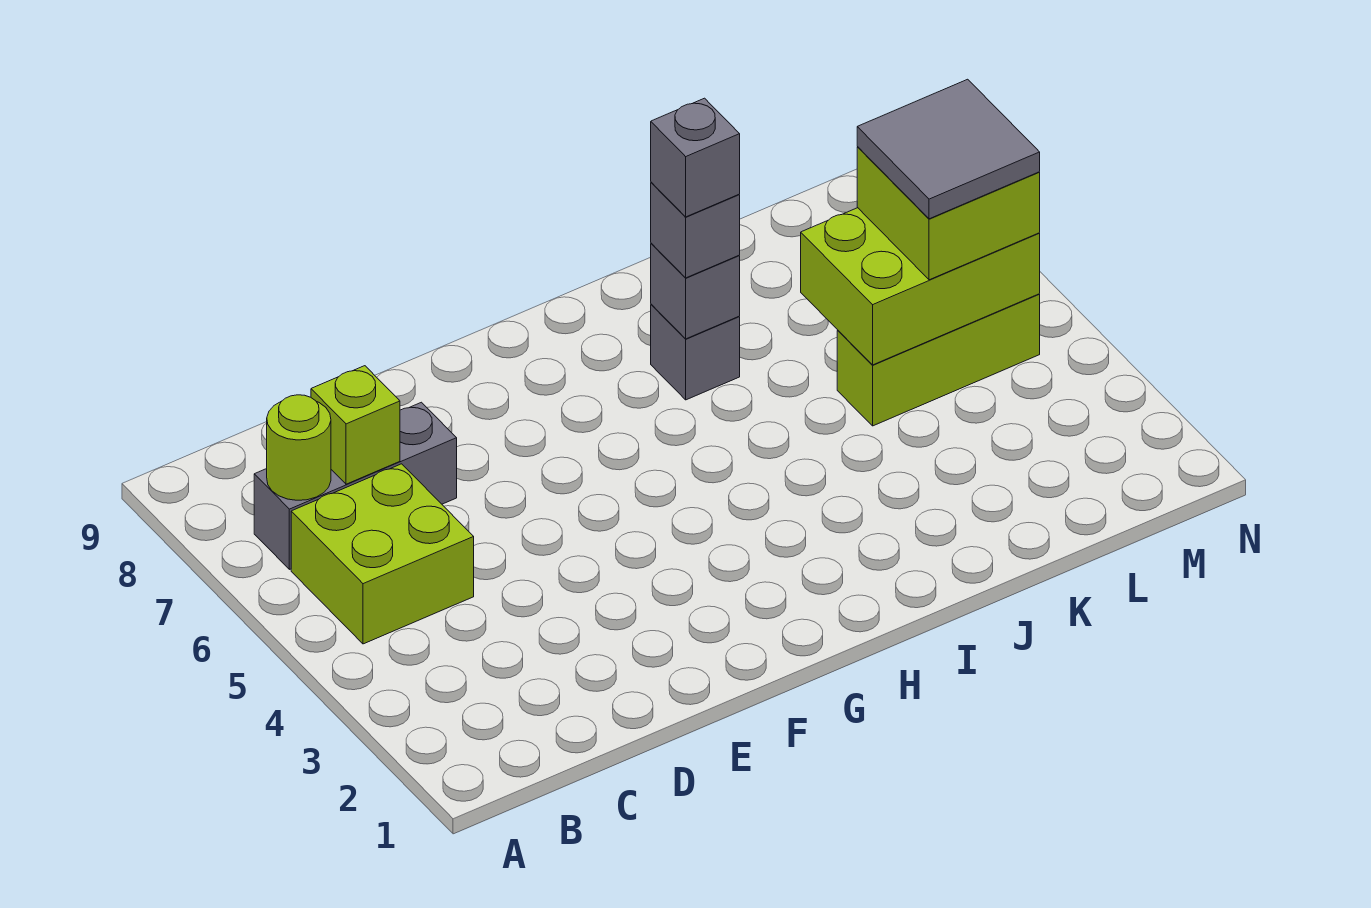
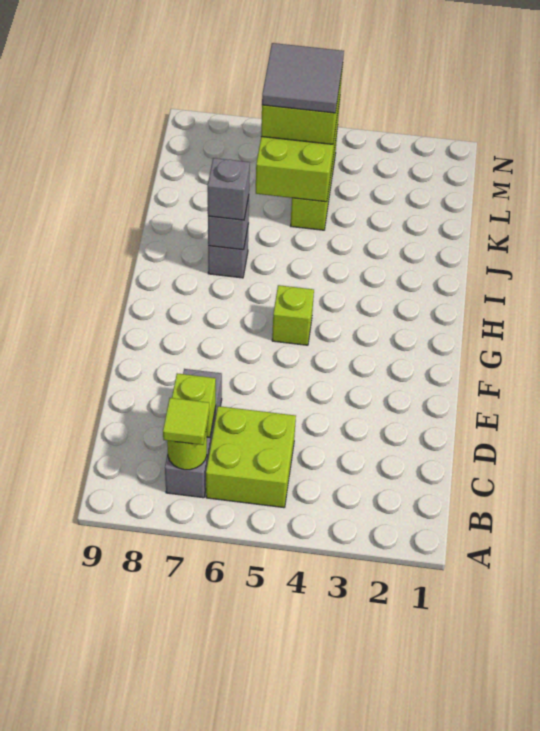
none -> lime 1x1 tile [163,398,209,445]
none -> lime 1x1 brick [272,285,314,345]
grey 1x1 brick [651,98,740,217] -> none

